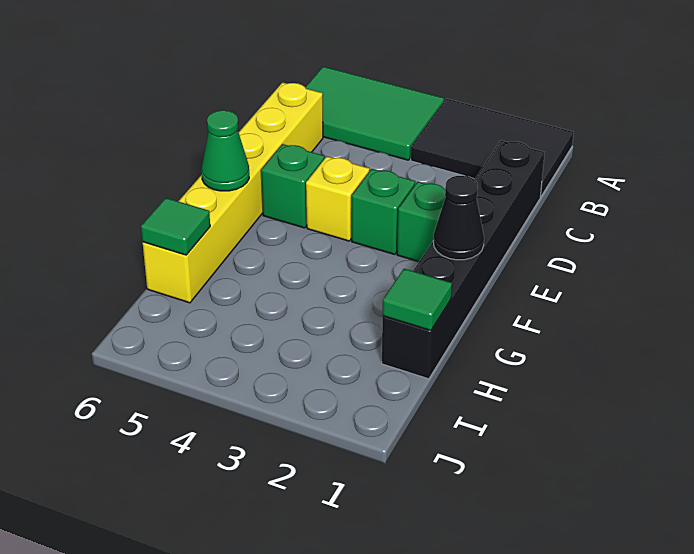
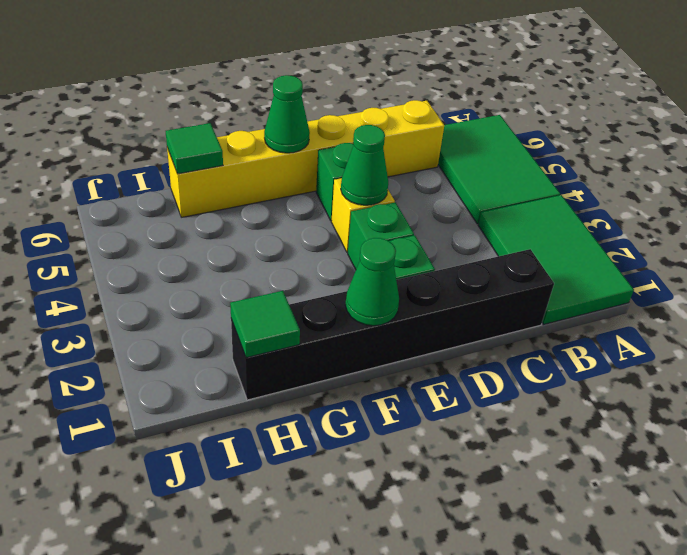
black 2x3 tile [411,99,574,197] -> green 2x3 tile [478,195,634,324]
none -> green 1x1 cone [341,125,388,205]
black 1x1 cone [433,176,484,260] -> green 1x1 cone [345,238,399,326]

